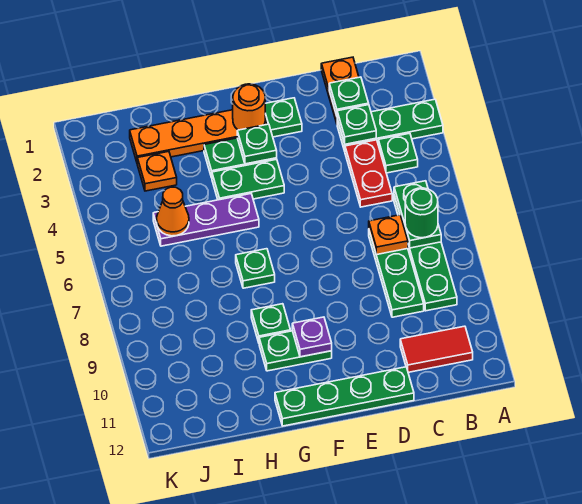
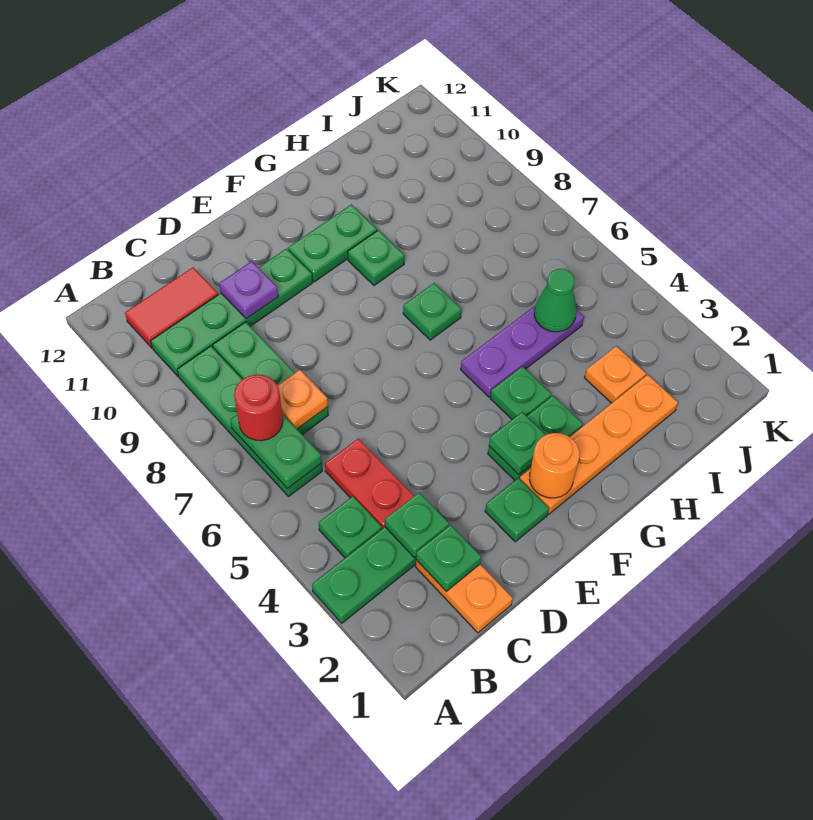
green 1x1 round brick [405,188,438,238] -> red 1x1 round brick [234,375,283,441]
green 1x4 plate [275,367,414,426] -> green 1x4 plate moved to [151,249,313,376]
green 1x2 plate [212,159,284,200] -> green 1x1 plate [490,366,551,419]
purple 1x1 plate [292,317,332,357] -> purple 1x1 plate moved to [219,261,279,319]
orange 1x1 cone [157,187,189,236] -> green 1x1 cone [534,269,576,332]

